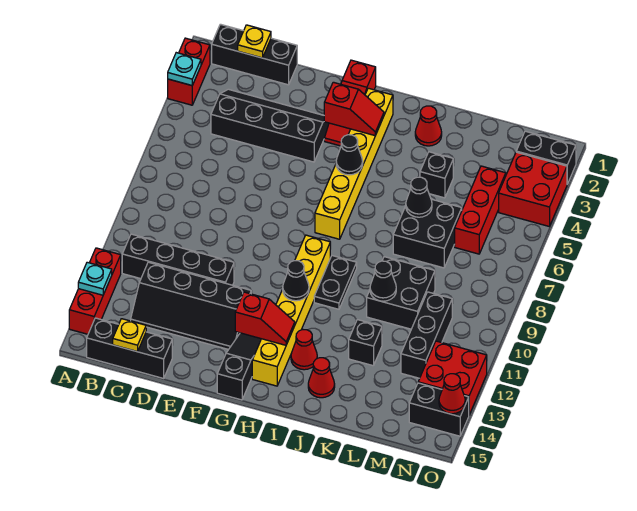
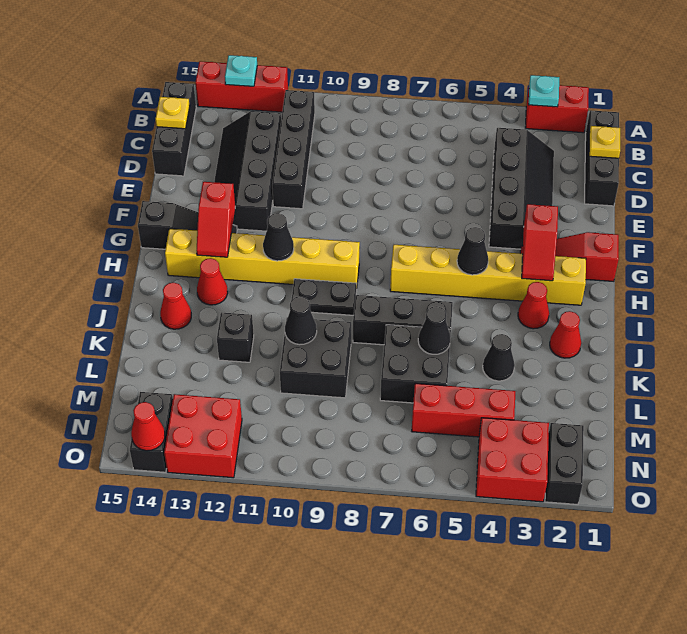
none -> red 1x1 cone [518,282,549,329]
black 1x1 brick [420,152,453,198] -> black 1x1 cone [483,334,515,381]
black 1x3 brick [401,292,452,378] -> black 1x3 brick moved to [353,295,453,345]

